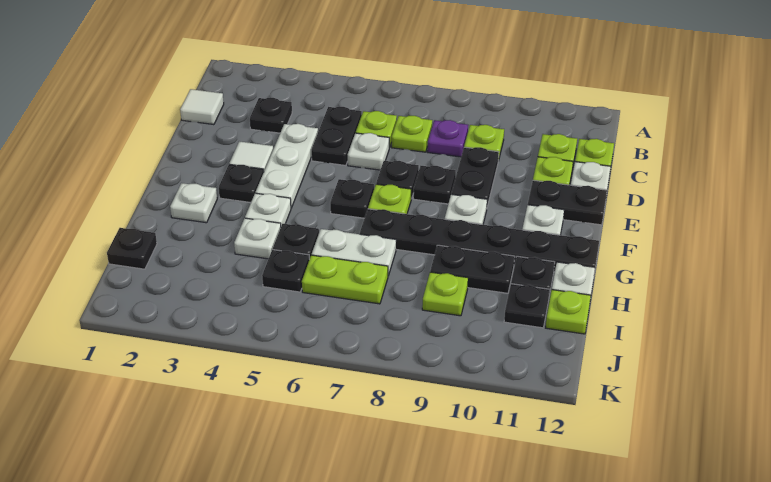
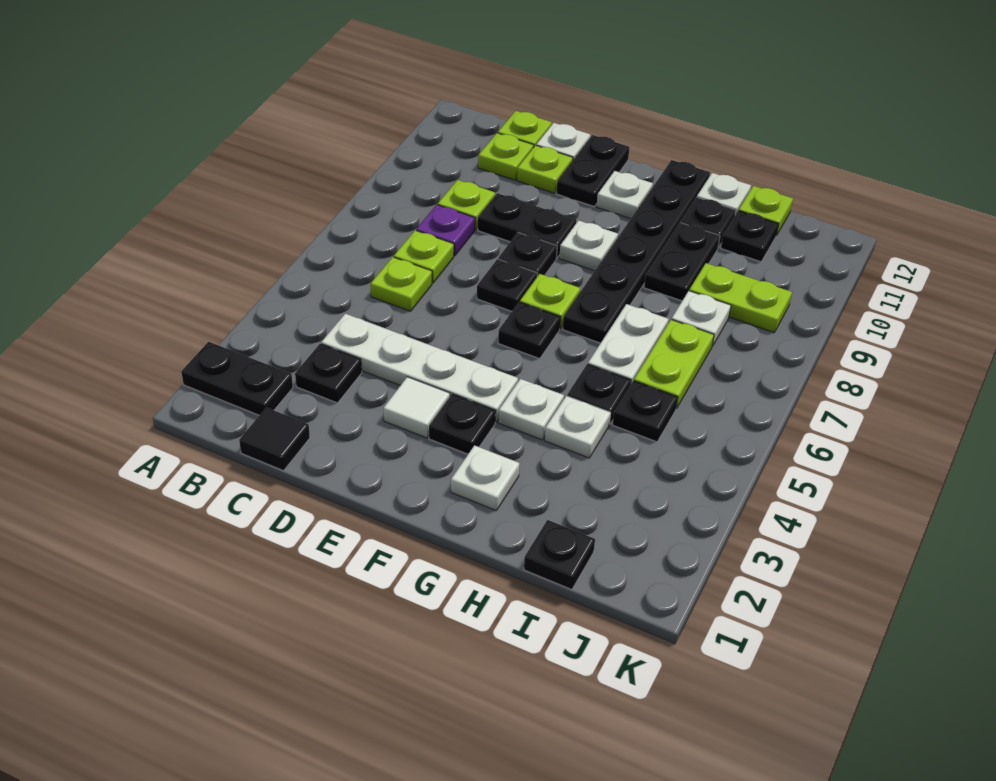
white 1x1 tile [180,89,224,125] -> black 1x1 tile [239,408,310,471]
black 1x2 plate [311,107,362,166] -> black 1x2 plate moved to [181,342,293,415]
white 1x3 plate [255,124,318,208] -> white 1x4 plate [321,314,518,422]
white 1x1 plate [348,133,390,170] -> white 1x1 plate moved to [672,291,731,346]
lime 1x1 plate [422,272,468,316] -> lime 1x2 plate [689,263,792,333]

